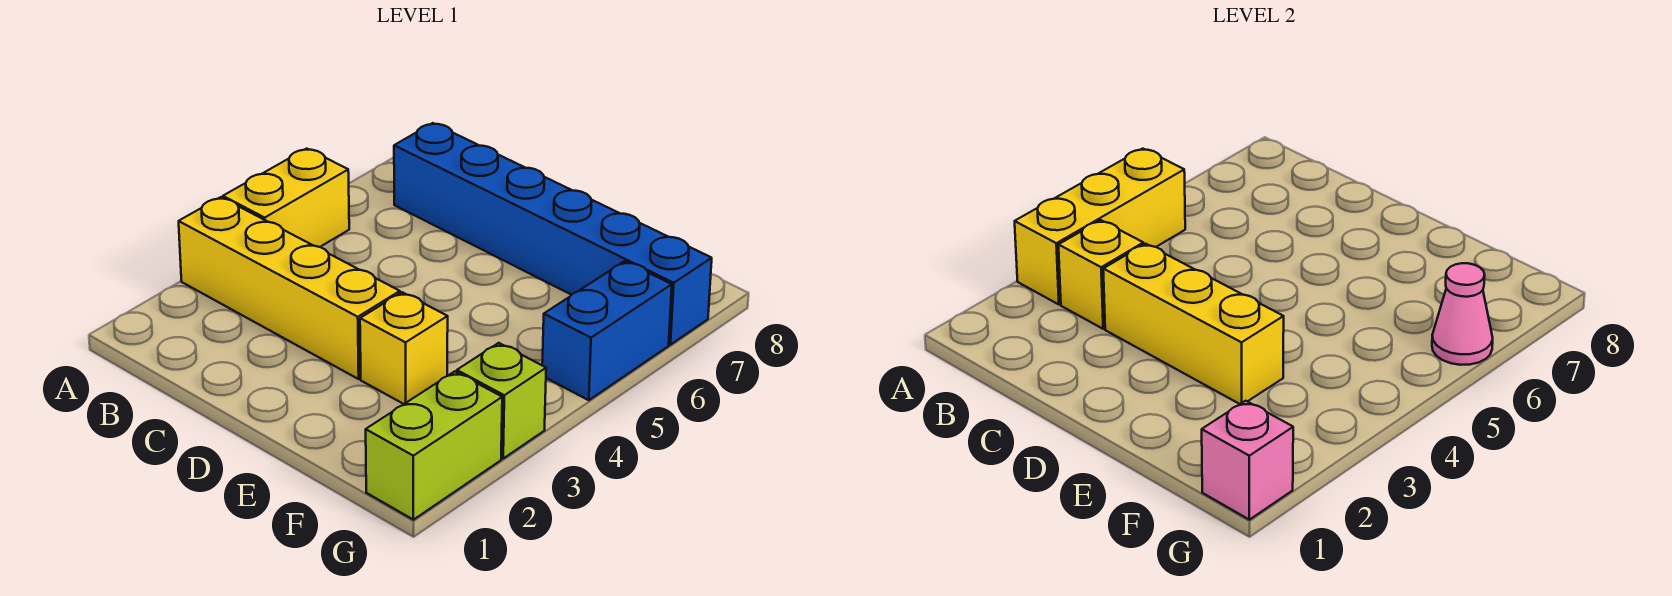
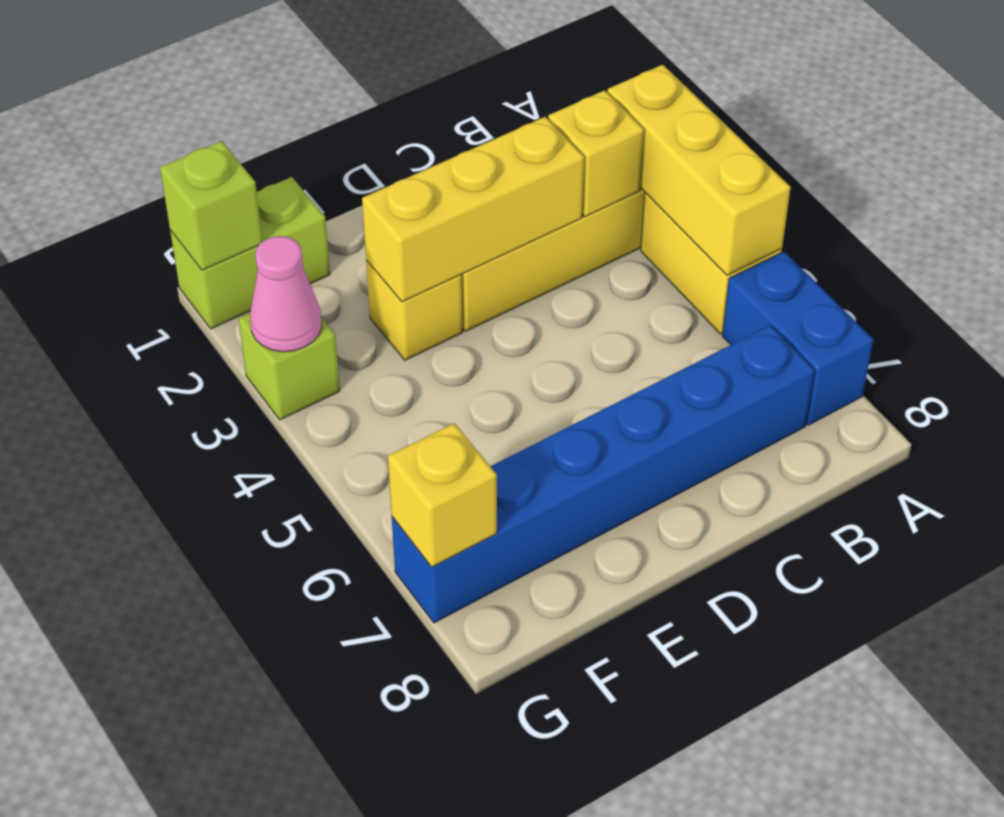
lime 1x2 brick [366,371,502,520] -> lime 1x2 brick turned to [170,177,330,329]
pink 1x1 brick [1202,401,1293,520] -> lime 1x1 brick [160,141,262,270]
blue 1x2 brick [542,261,672,400] -> blue 1x2 brick moved to [723,252,873,425]
pink 1x1 cone [1432,263,1493,365] -> pink 1x1 cone moved to [250,236,322,352]
none -> yellow 1x1 brick [388,423,497,567]

